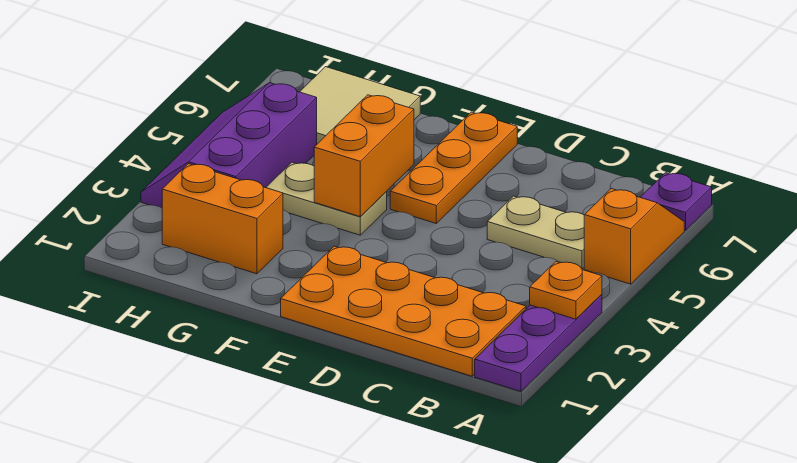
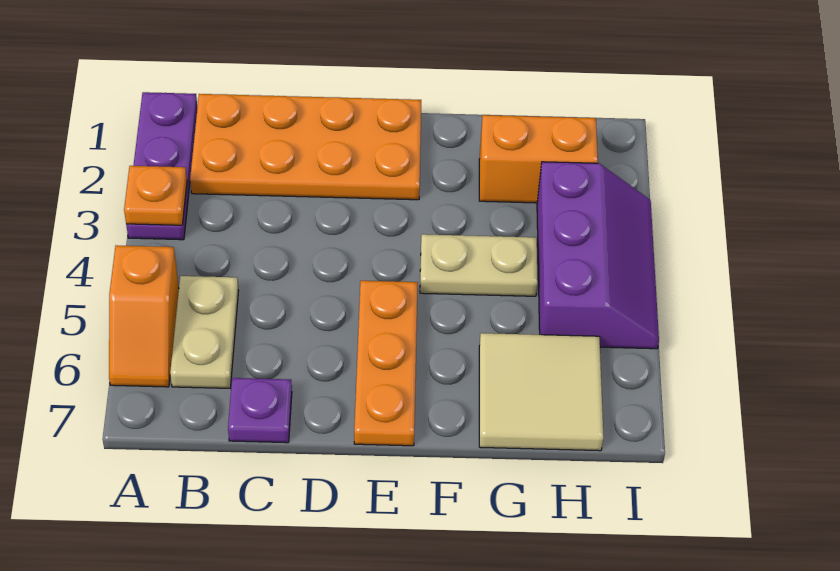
purple 1x1 plate [640,173,712,230] -> purple 1x1 plate moved to [228,378,292,443]
tan 1x2 plate [487,196,584,269] -> tan 1x2 plate turned to [170,276,238,388]
orange 1x2 brick [314,95,414,216] -> none

